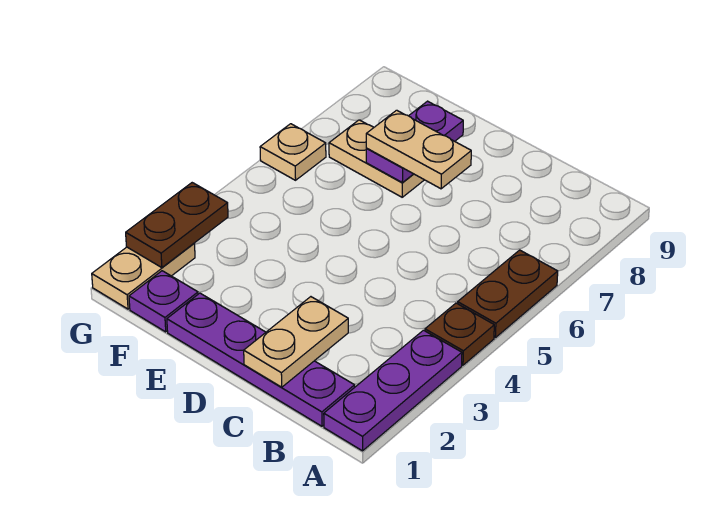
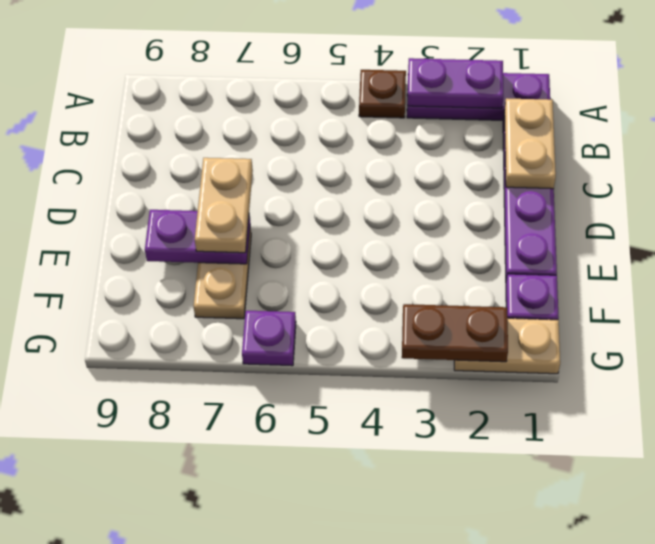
none -> purple 1x2 plate [407,58,504,108]
brown 1x2 plate [458,250,558,338] -> none
tan 1x2 plate [244,297,348,387] -> tan 1x2 plate turned to [504,98,556,189]
tan 1x1 plate [260,124,326,180] -> purple 1x1 plate [242,311,296,366]

